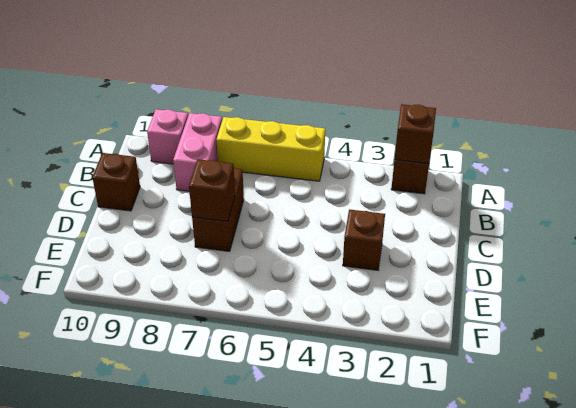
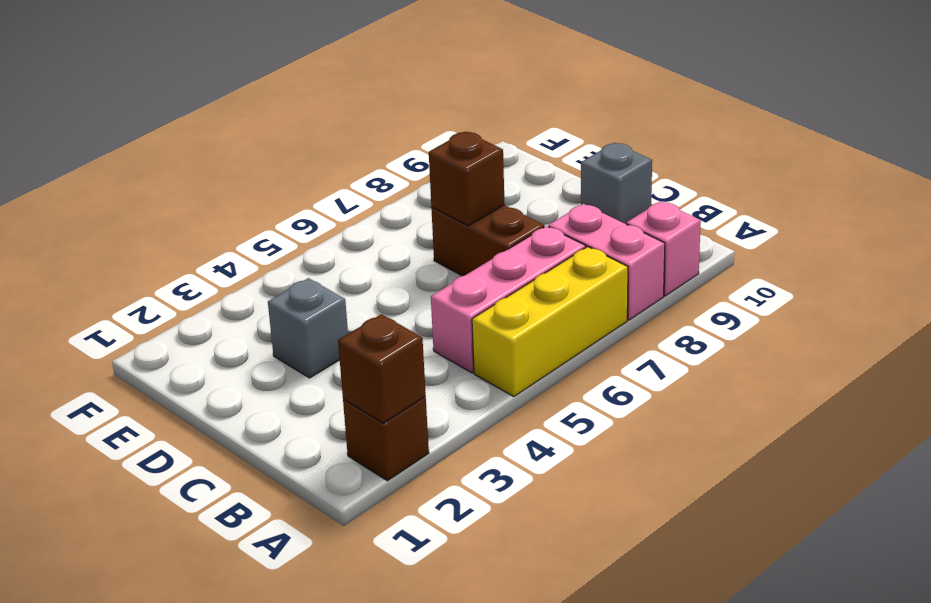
none -> pink 1x3 brick [431,226,586,373]
brown 1x1 brick [92,153,140,211] -> grey 1x1 brick [581,143,652,224]
brown 1x1 brick [343,209,385,270] -> grey 1x1 brick [268,278,348,378]

